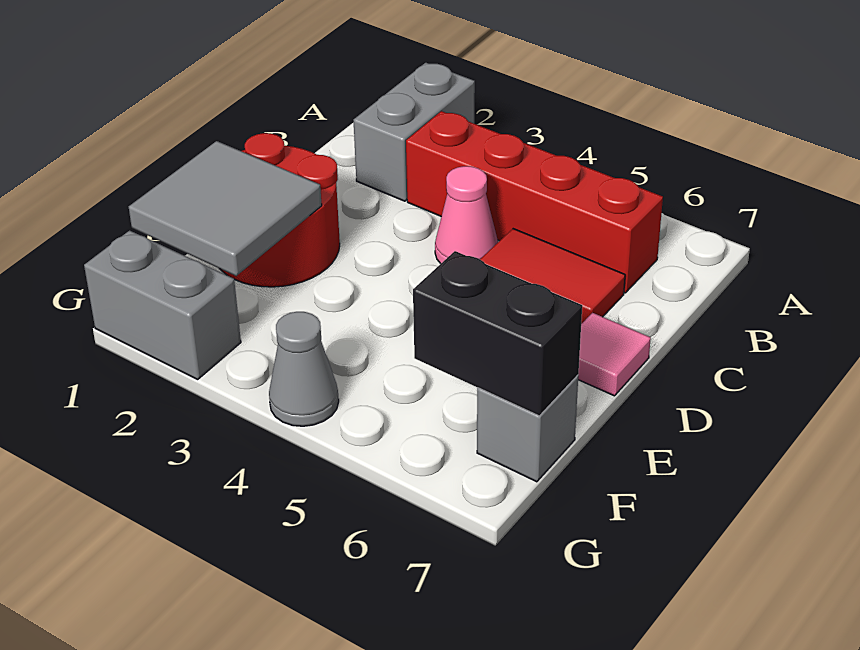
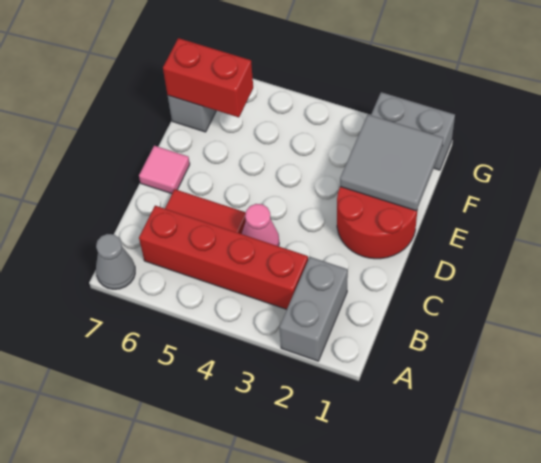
black 1x2 brick [413,251,582,416] -> red 1x2 brick [163,38,253,117]
grey 1x1 cone [269,312,339,426] -> grey 1x1 cone moved to [96,234,135,289]

